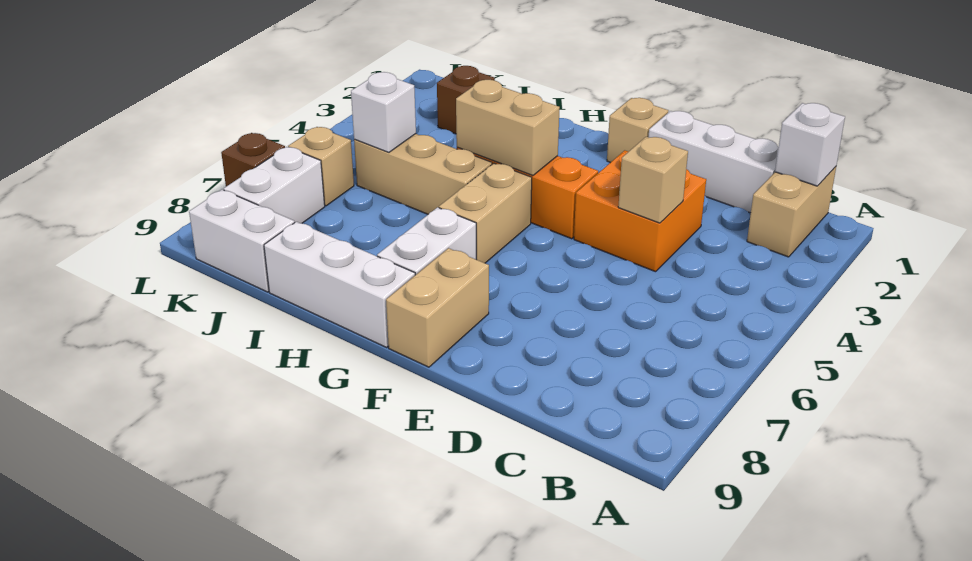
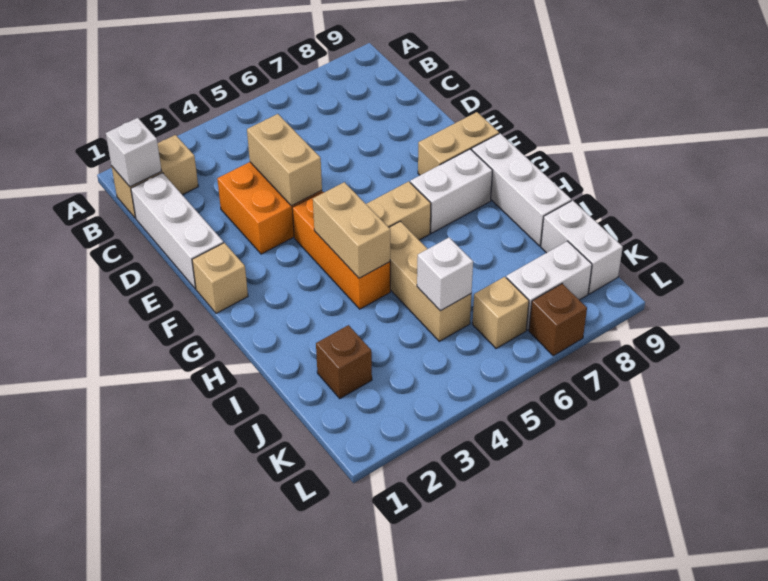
tan 1x1 brick [618,137,688,223] -> tan 1x2 brick [247,114,322,206]

